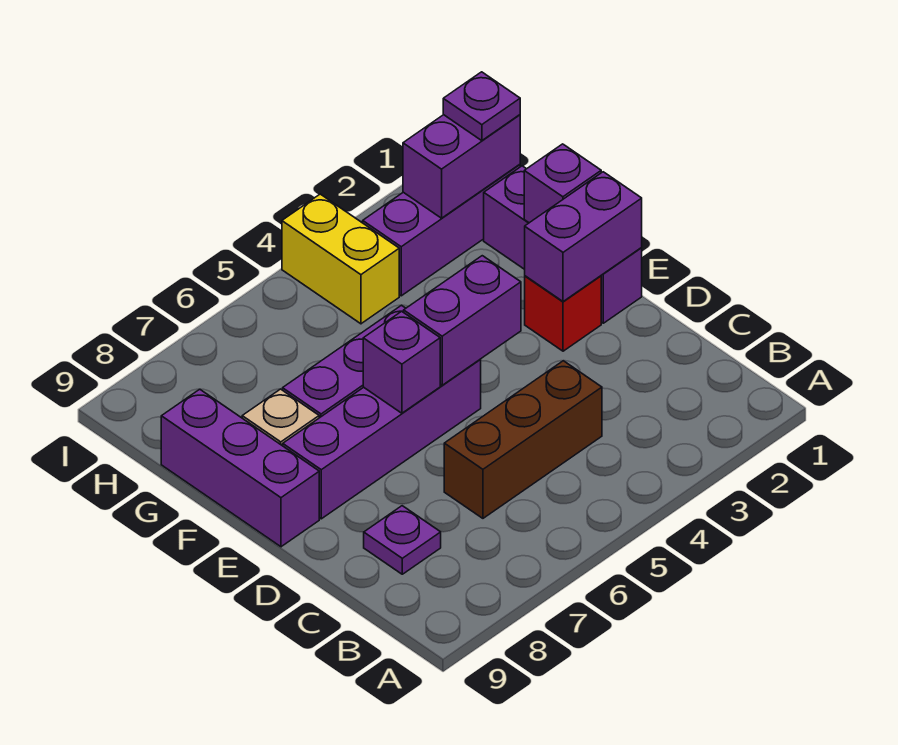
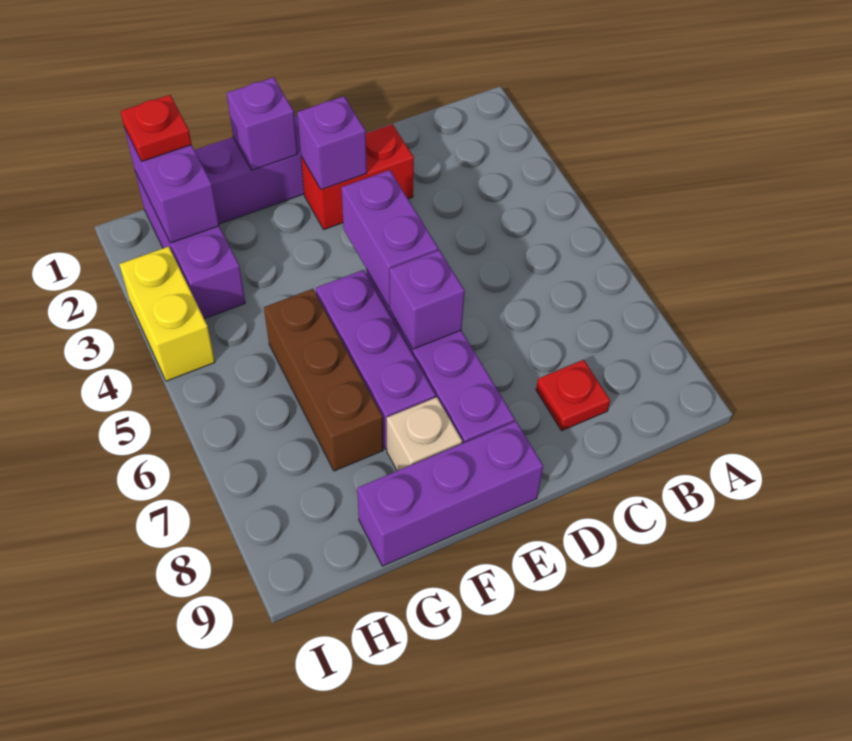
brown 1x3 brick [444,361,602,518] -> brown 1x3 brick moved to [264,289,383,471]
purple 1x1 plate [364,506,441,574] -> red 1x1 plate [536,360,610,431]
purple 1x2 brick [525,172,642,302] -> purple 1x1 brick [297,96,367,190]
red 1x1 brick [525,276,601,351] -> red 1x2 brick [301,124,414,229]
purple 1x1 plate [443,72,520,141] -> red 1x1 plate [120,95,192,161]
yellow 1x2 brick [282,194,399,324] -> yellow 1x2 brick turned to [119,246,215,381]

